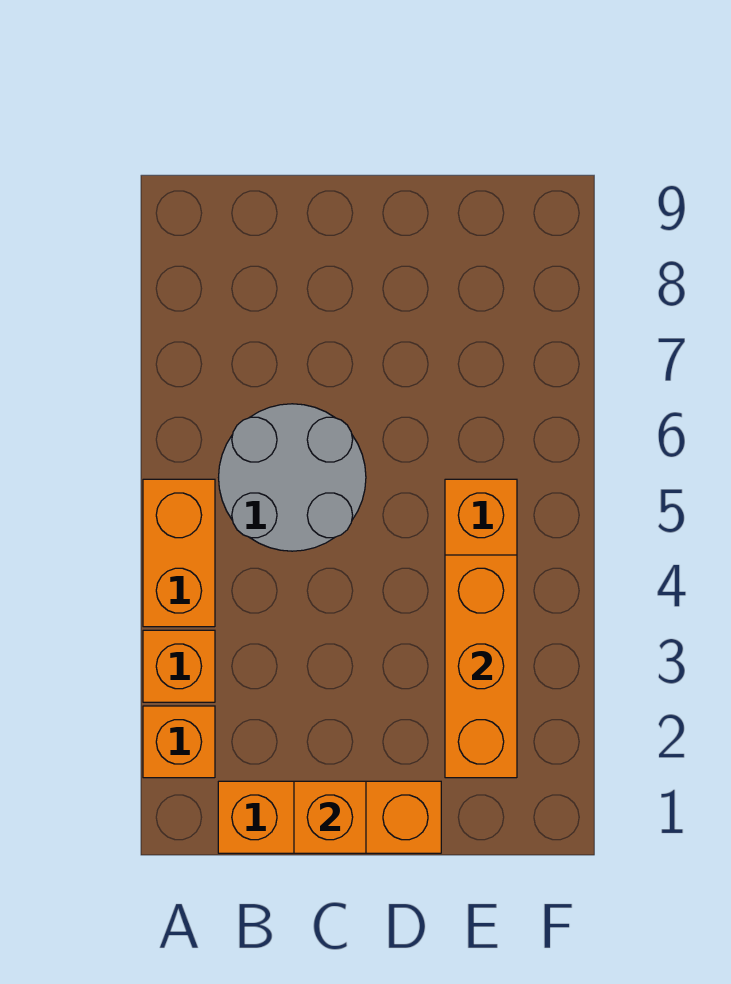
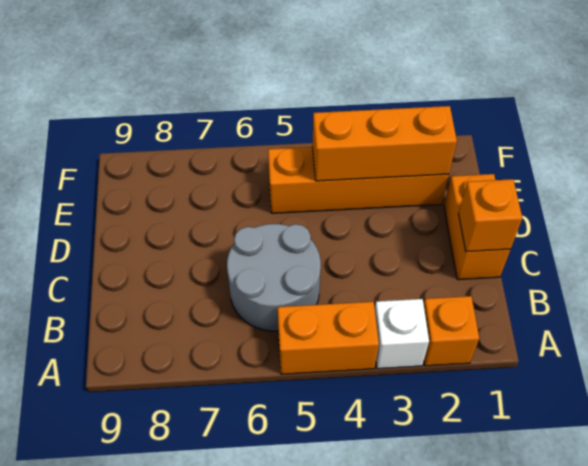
orange 1x1 brick [143,630,215,702] -> white 1x1 brick [375,299,429,369]
orange 1x3 brick [218,781,441,853] -> orange 1x2 brick [444,174,510,280]

